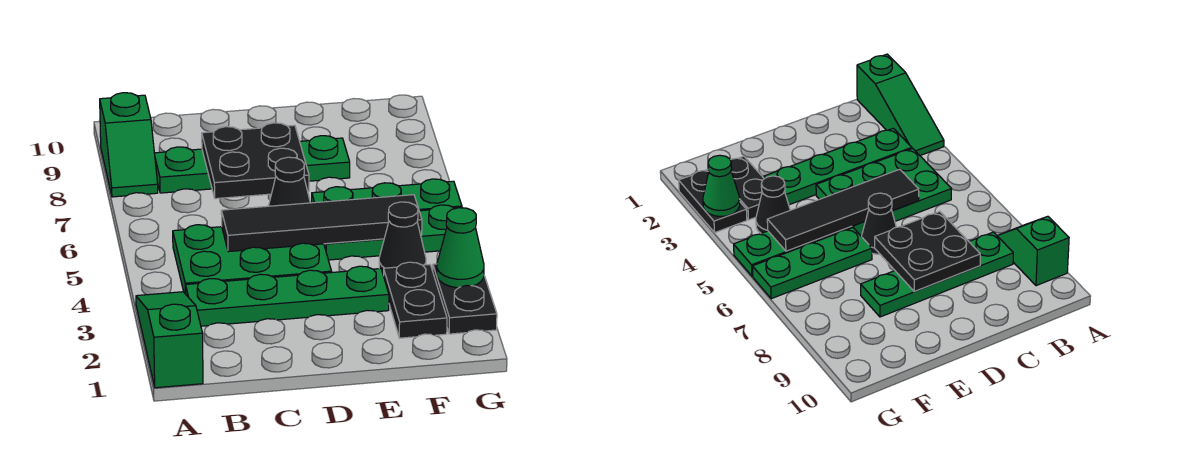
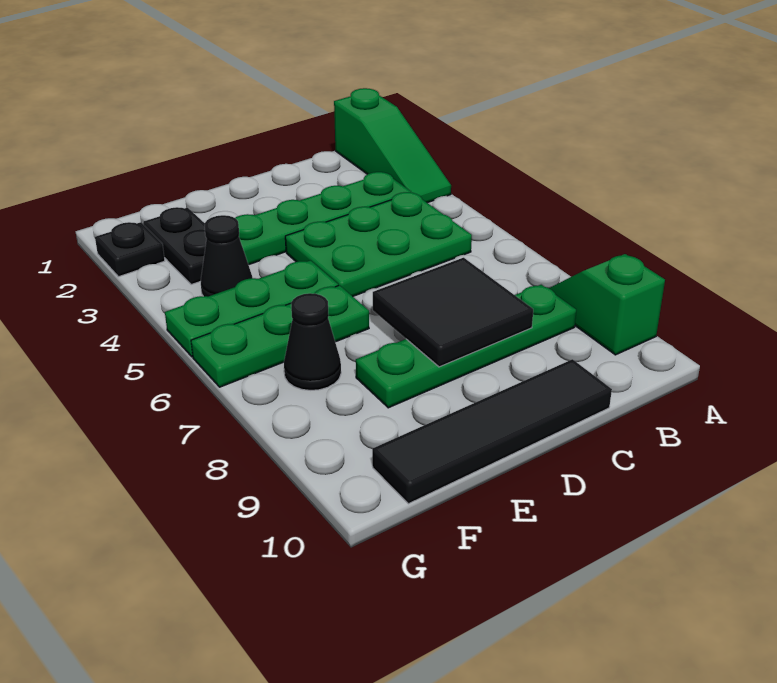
black 1x4 tile [221,195,422,252] -> black 1x4 tile moved to [372,359,612,504]
black 2x2 plate [202,123,309,199] -> black 2x2 tile [373,258,533,367]
black 1x1 cone [269,157,310,206] -> black 1x1 cone moved to [284,293,341,390]
black 1x2 plate [433,264,497,334] -> black 1x1 plate [95,222,165,277]
green 1x1 cone [437,208,484,288] -> none

